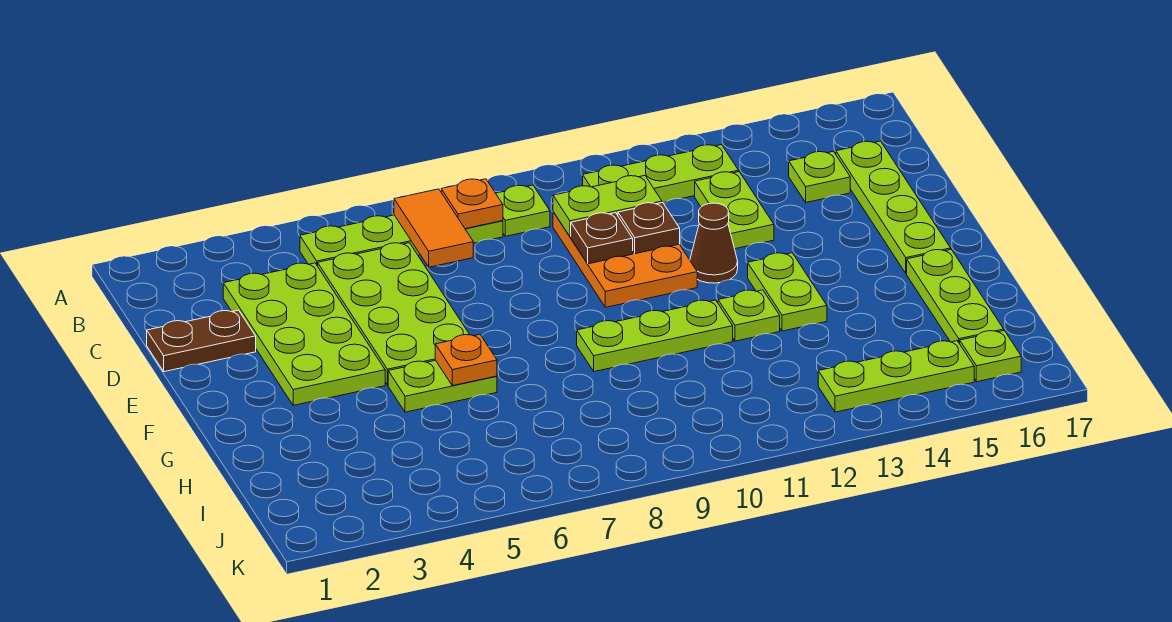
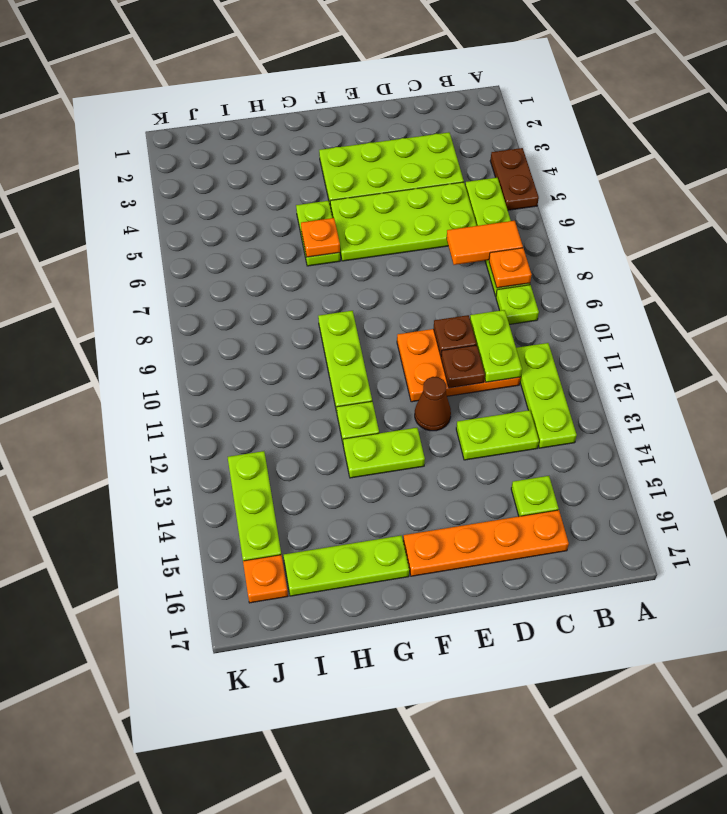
lime 1x4 plate [836,141,951,273] -> orange 1x4 plate [403,510,569,576]
brown 1x2 plate [147,310,256,372] -> brown 1x2 plate moved to [490,148,539,210]
lime 1x1 plate [960,331,1021,382] -> orange 1x1 plate [243,555,288,603]

